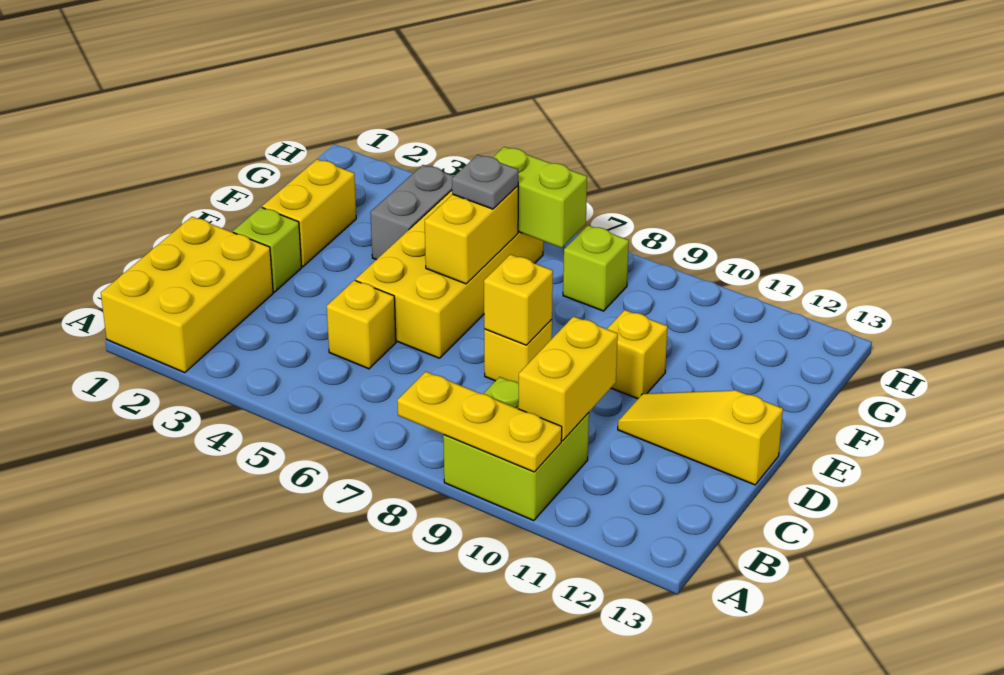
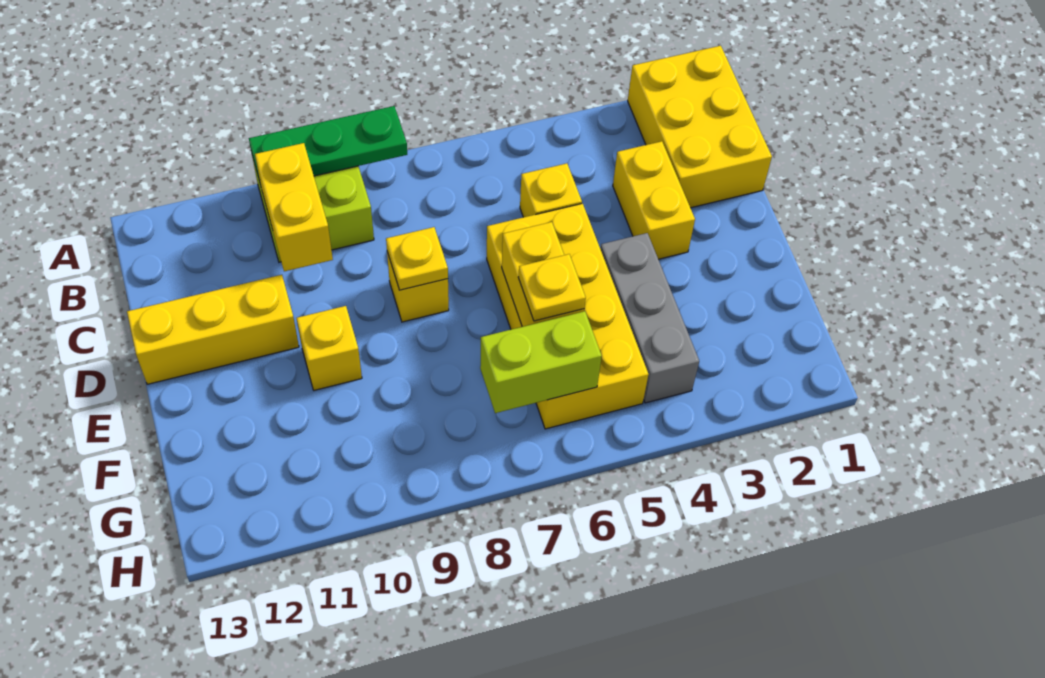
yellow 1x3 plate [397,372,562,472] -> green 1x3 plate [249,106,407,185]
lime 1x1 brick [233,207,302,292] -> none
yellow 1x1 brick [484,254,553,345] -> yellow 1x1 plate [386,227,448,290]
yellow 1x3 slope [618,390,783,485] -> yellow 1x3 brick [127,275,299,384]
yellow 1x2 brick [262,159,356,267] -> yellow 1x2 brick moved to [613,141,695,259]
grey 1x2 brick [370,165,454,260] -> grey 1x3 brick [600,233,699,403]
grey 1x1 plate [452,155,518,209] -> yellow 1x1 plate [518,254,586,321]
lime 1x1 brick [563,225,629,311] -> none

